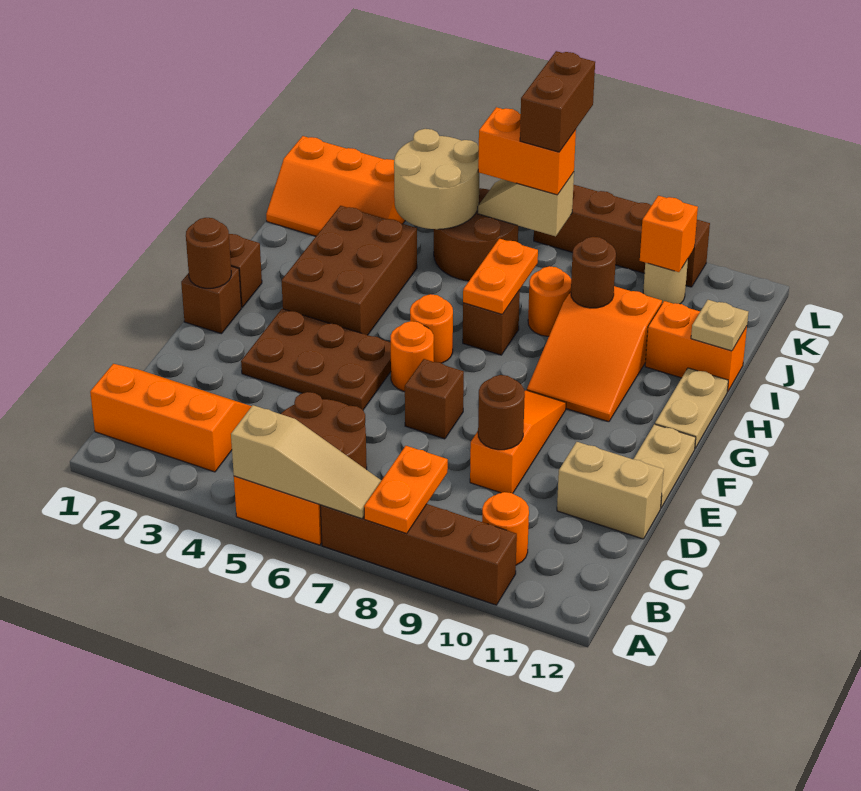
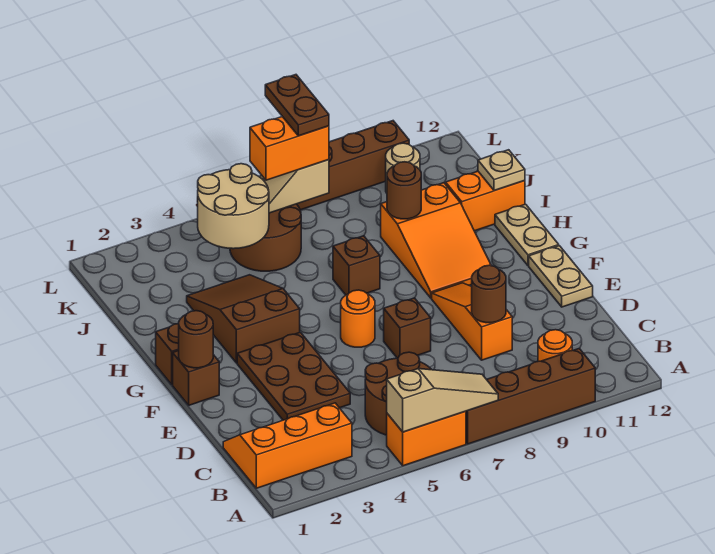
orange 1x2 plate [364,446,448,534] -> none
tan 1x2 brick [557,442,664,539] -> none
brown 2x3 plate [241,309,391,410] -> brown 2x3 plate turned to [237,332,350,420]
brown 2x3 brick [282,206,417,335] -> brown 2x3 slope [187,275,300,363]
orange 1x1 round brick [410,294,453,363] -> none
orange 1x2 plate [463,239,538,314] -> none
orange 1x1 round brick [528,266,571,336] -> none
orange 2x3 slope [266,136,405,236] -> none
brown 1x2 brick [520,51,595,152] -> brown 1x2 plate [265,75,329,136]
orange 1x1 brick [640,196,698,272] -> none

